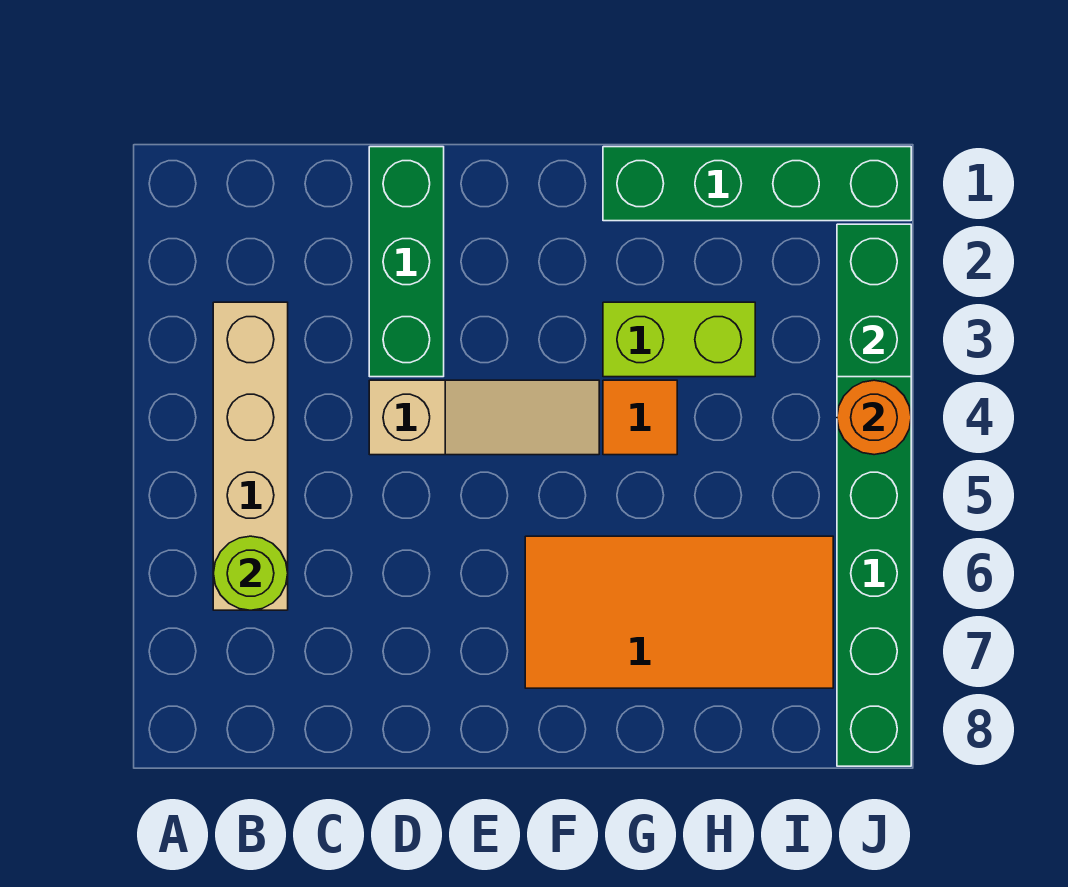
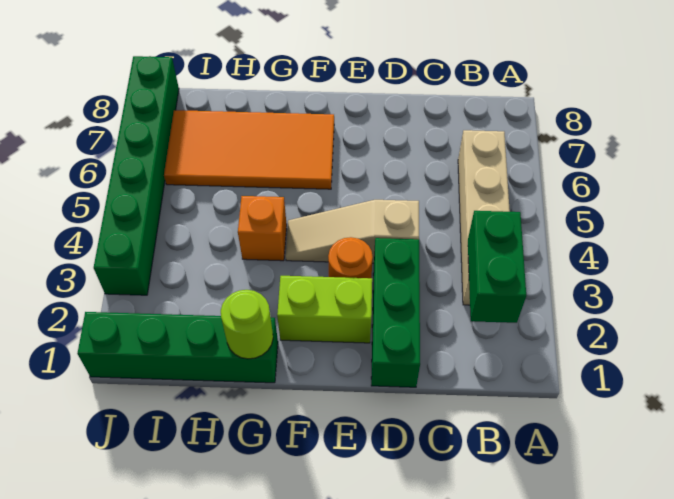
lime 1x1 round brick [213,536,288,610] -> lime 1x1 round brick moved to [221,290,273,359]
lime 1x2 brick [603,302,755,377] -> lime 1x2 brick moved to [277,276,372,343]
orange 1x1 tile [603,380,677,455] -> orange 1x1 brick [238,196,287,261]
green 1x2 brick [837,224,911,377] -> green 1x2 brick moved to [468,211,526,323]
orange 1x1 round brick [837,380,911,455] -> orange 1x1 round brick moved to [328,237,373,278]

